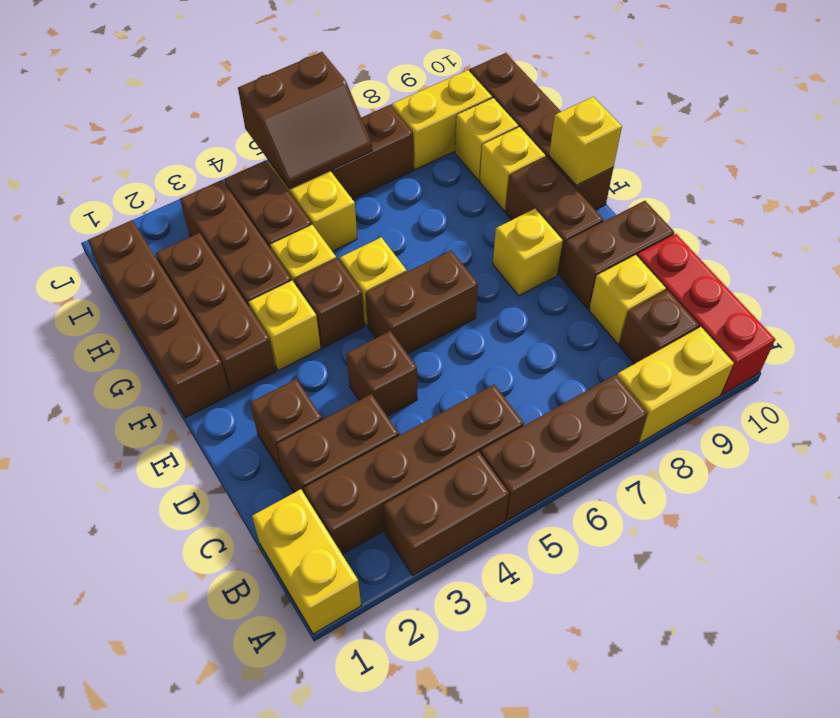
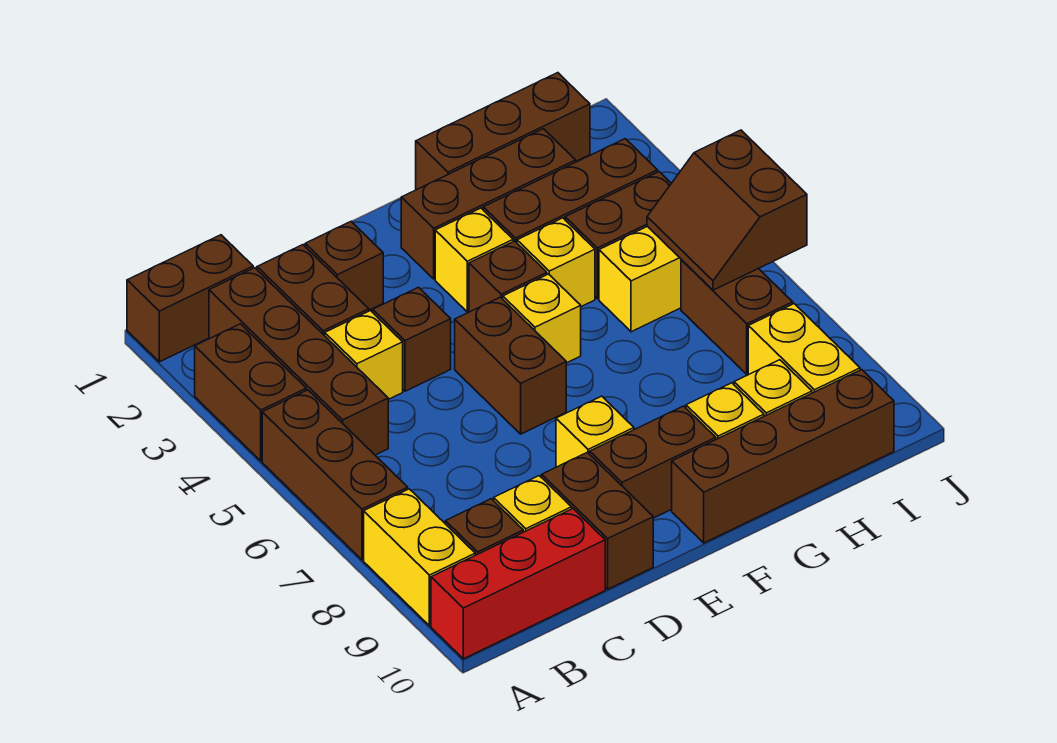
yellow 1x2 brick [252,489,361,634] -> brown 1x2 brick [127,235,253,362]
brown 1x4 brick [88,220,230,418] -> brown 1x3 brick [416,73,590,190]
yellow 1x1 brick [549,97,622,185] -> yellow 1x1 brick moved to [325,311,403,399]

